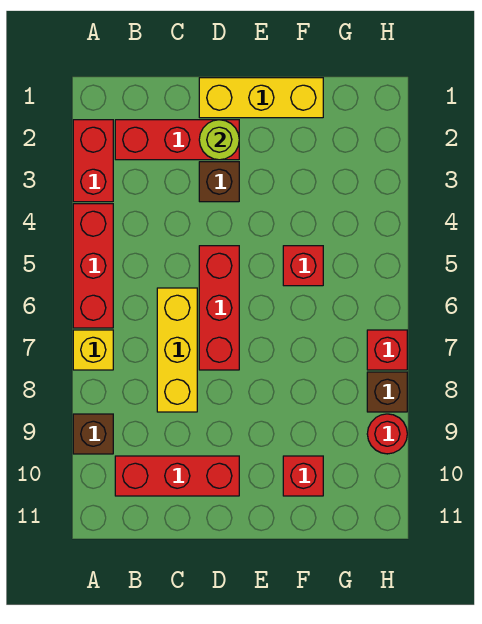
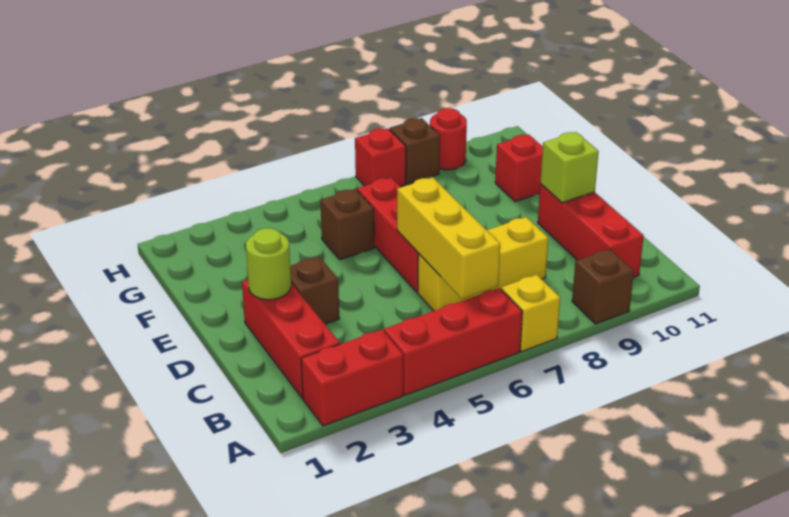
yellow 1x3 brick [199,78,323,118] -> yellow 1x3 brick moved to [397,177,500,299]
red 1x3 brick [199,246,239,370] -> red 1x3 brick turned to [357,178,418,292]
none -> lime 1x1 brick [540,132,599,203]
red 1x1 brick [283,246,323,286] -> brown 1x1 brick [320,189,374,260]

